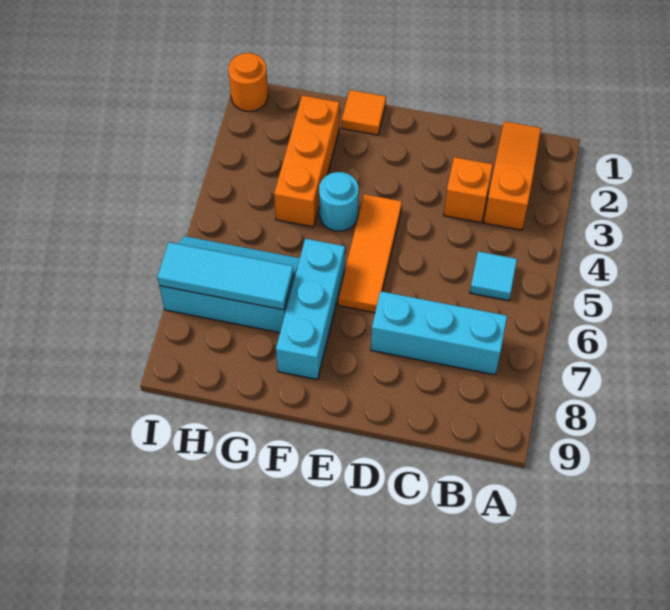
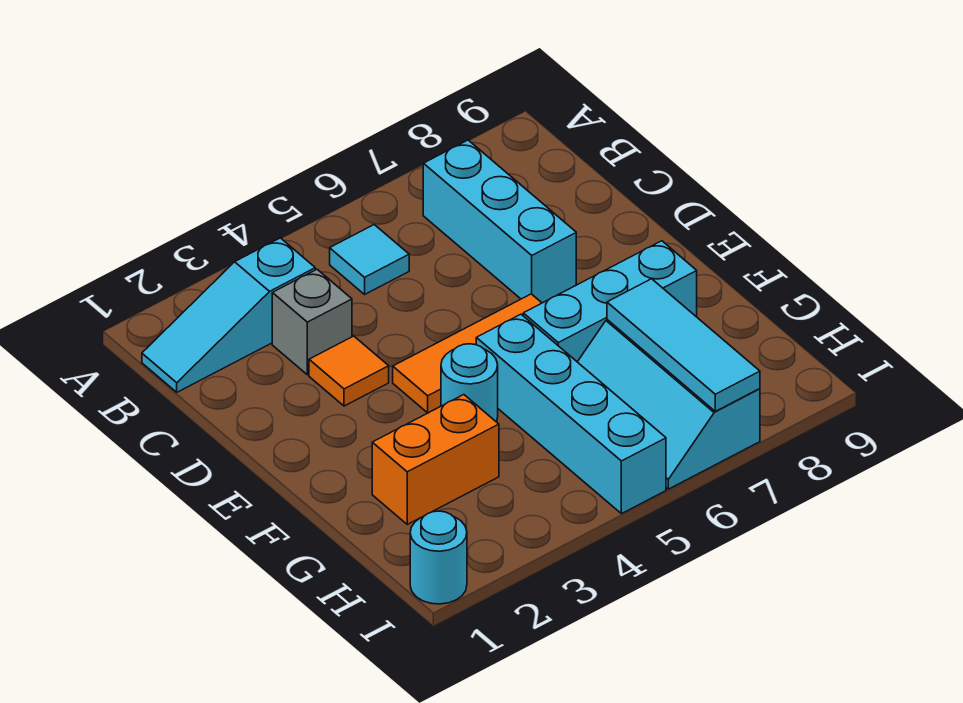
orange 1x3 slope [484,121,541,230] -> cyan 1x3 slope [142,238,315,392]
orange 1x1 brick [444,157,493,223] -> grey 1x1 brick [272,269,352,375]
orange 1x1 tile [342,90,386,135] -> orange 1x1 tile moved to [309,336,389,406]
none -> cyan 1x4 brick [476,314,666,514]
orange 1x3 brick [274,95,339,227] -> orange 1x2 brick [372,395,499,524]
orange 1x1 round brick [228,53,268,111] -> cyan 1x1 round brick [410,511,467,604]

